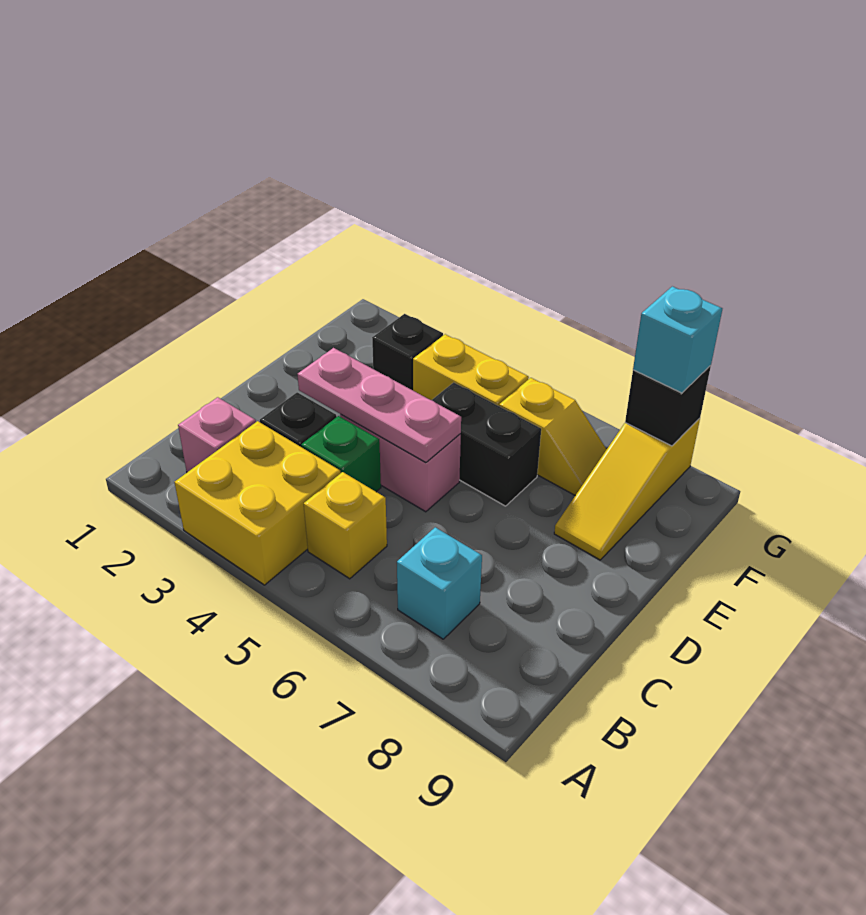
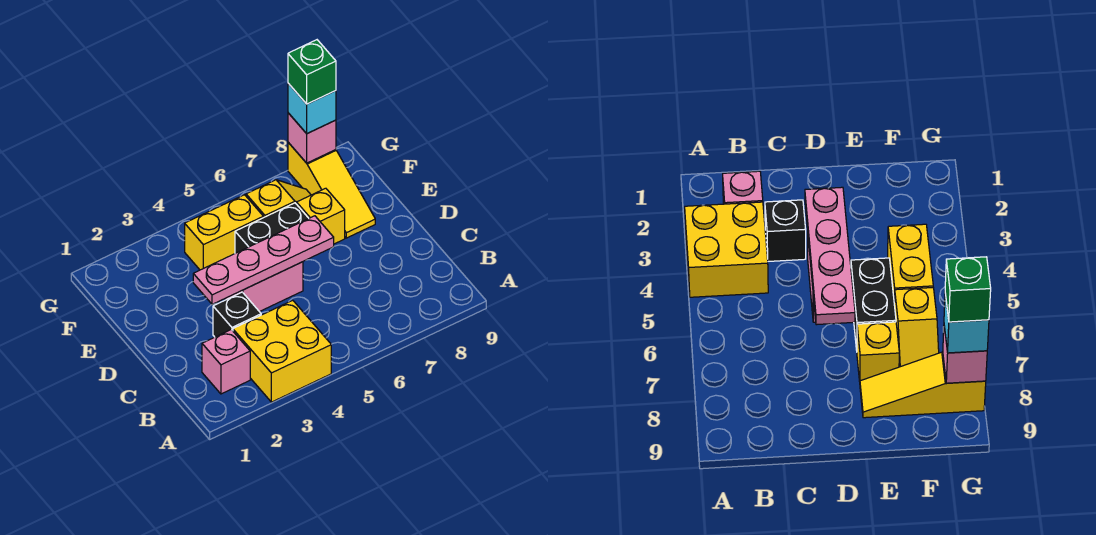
yellow 1x1 brick [304,472,387,579] -> yellow 1x1 brick moved to [297,188,345,244]
cyan 1x1 brick [397,527,482,639] -> none
green 1x1 brick [301,416,381,492] -> green 1x1 brick moved to [288,40,336,104]
pink 1x3 plate [297,348,461,463] -> pink 1x4 plate [193,216,334,304]
black 1x1 brick [372,314,443,390] -> none
black 1x1 brick [625,365,711,446] -> pink 1x1 brick [288,113,336,163]

